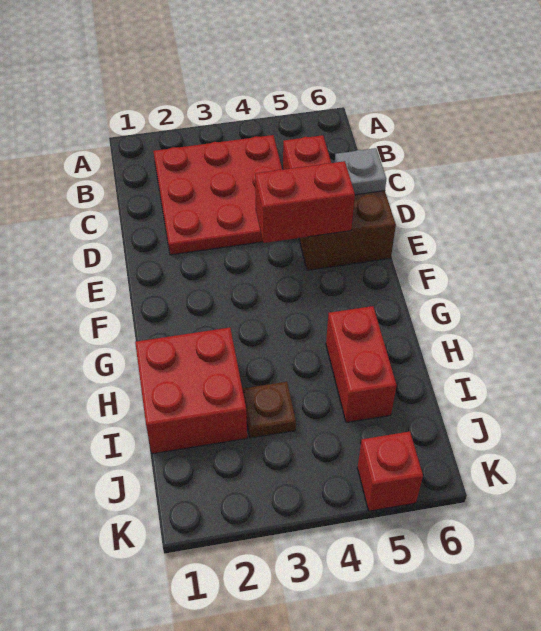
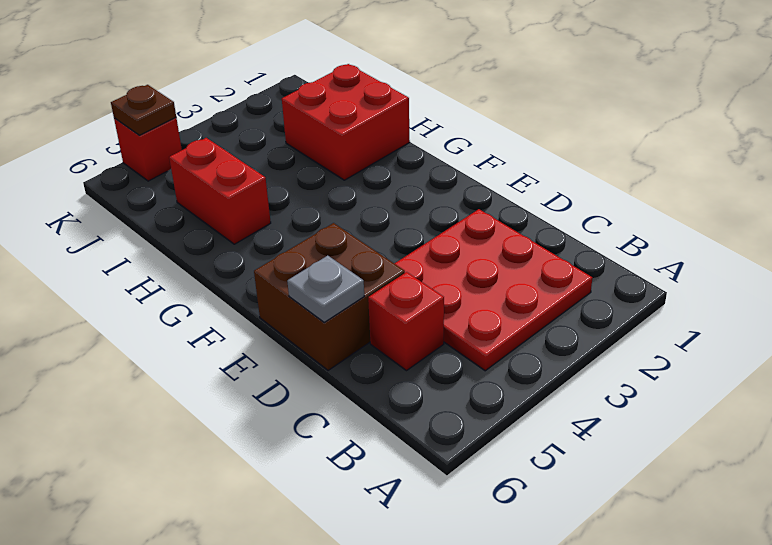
red 1x2 brick [255,161,355,243] -> none
brown 1x1 plate [242,382,296,438] -> brown 1x1 plate moved to [111,85,176,135]

